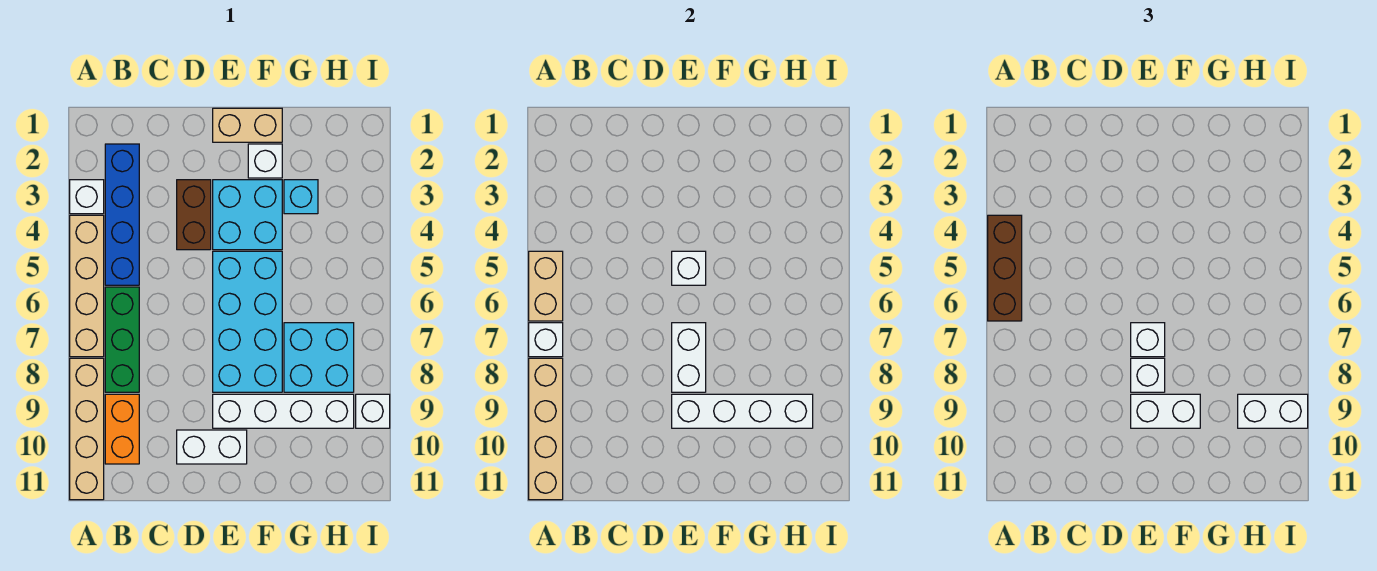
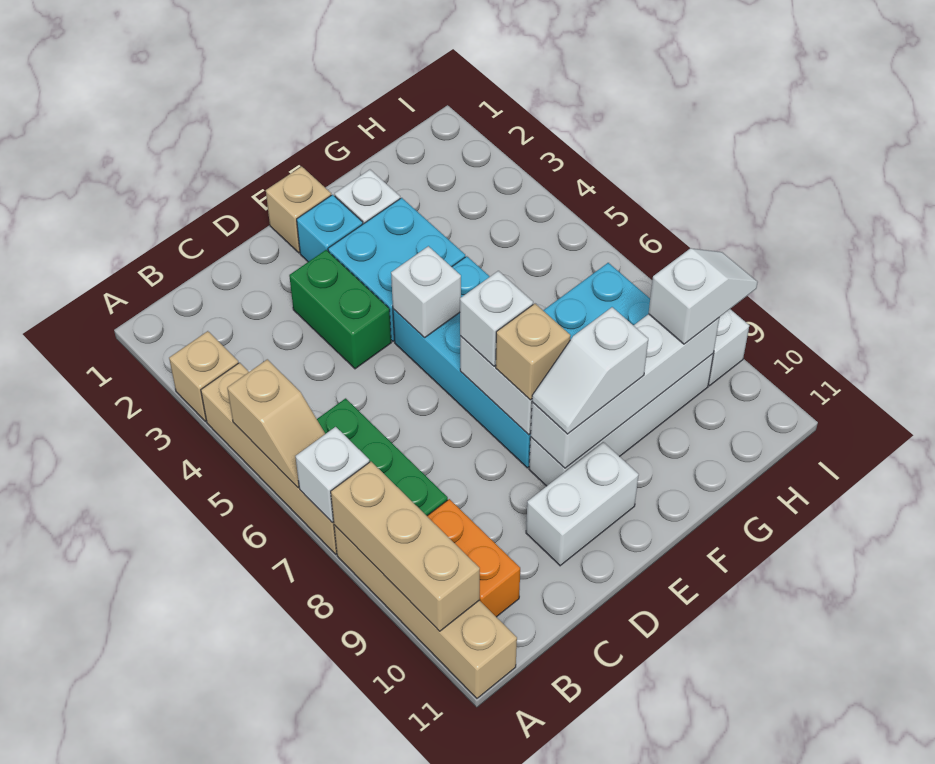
white 1x1 brick [70,180,104,214] -> tan 1x1 brick [169,331,238,421]
brown 1x3 brick [988,215,1022,321] -> none
tan 1x2 brick [529,251,563,321] -> tan 1x2 slope [227,359,325,488]
tan 1x4 brick [529,358,563,500] -> tan 1x3 brick [331,462,480,631]
blue 1x4 brick [105,144,139,285] -> none
brown 1x2 brick [177,180,211,250] -> green 1x2 brick [289,250,391,369]
tan 1x2 brick [213,108,282,142] -> tan 1x1 brick [266,166,331,253]
white 1x1 brick [1131,358,1165,392] -> tan 1x1 brick [496,304,571,400]
white 1x2 brick [1131,394,1200,428] -> white 1x2 slope [532,307,648,434]
cyan 1x1 brick [284,180,318,214] -> cyan 1x1 brick moved to [297,195,363,262]
white 1x2 brick [1238,394,1308,428] -> white 1x2 slope [649,248,758,344]

